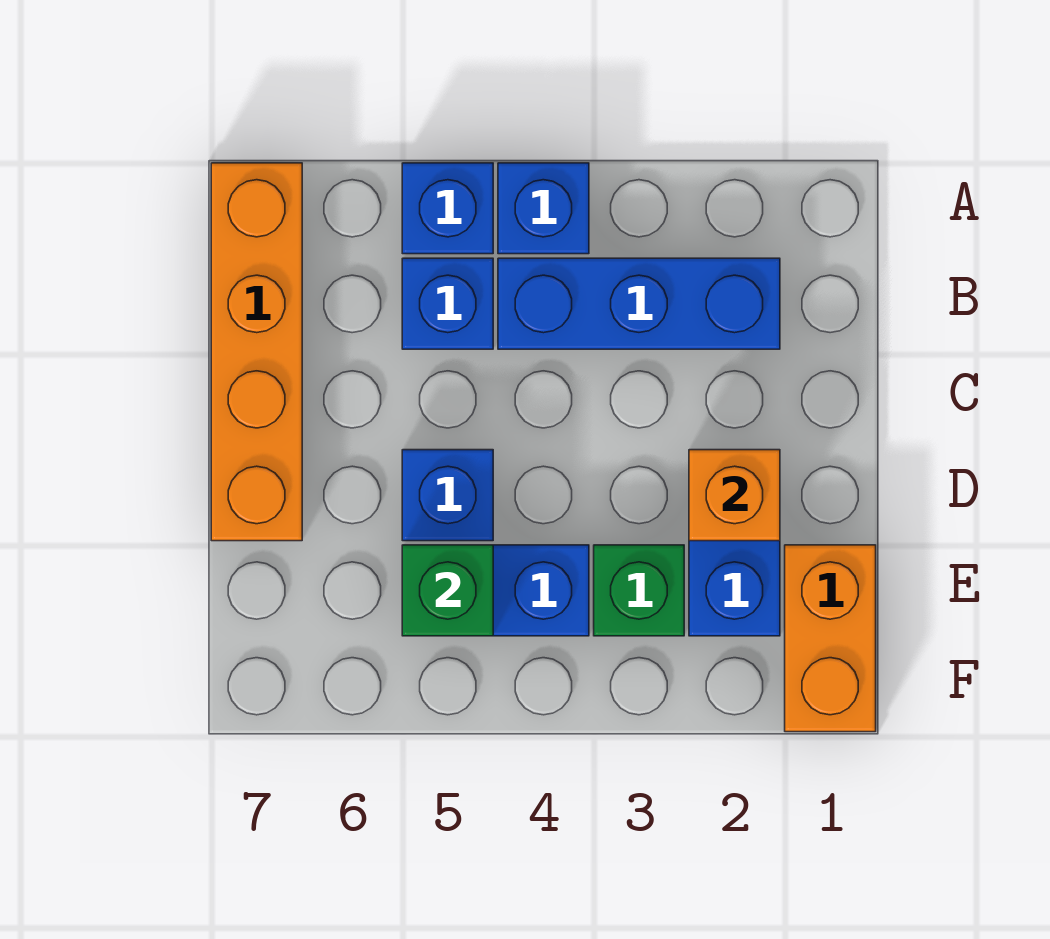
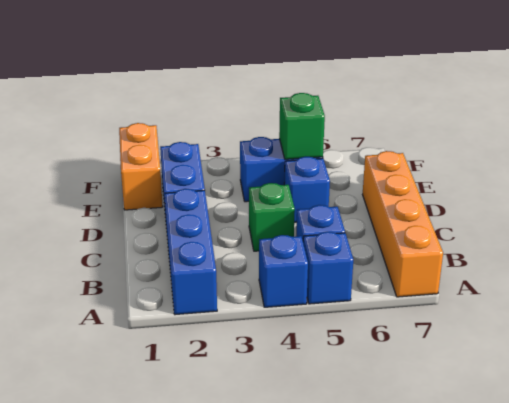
blue 1x3 brick [498,258,780,349] -> blue 1x3 brick turned to [165,189,217,315]
orange 1x1 brick [689,450,780,541] -> none
green 1x1 brick [594,545,684,636] -> green 1x1 brick moved to [249,183,295,251]

